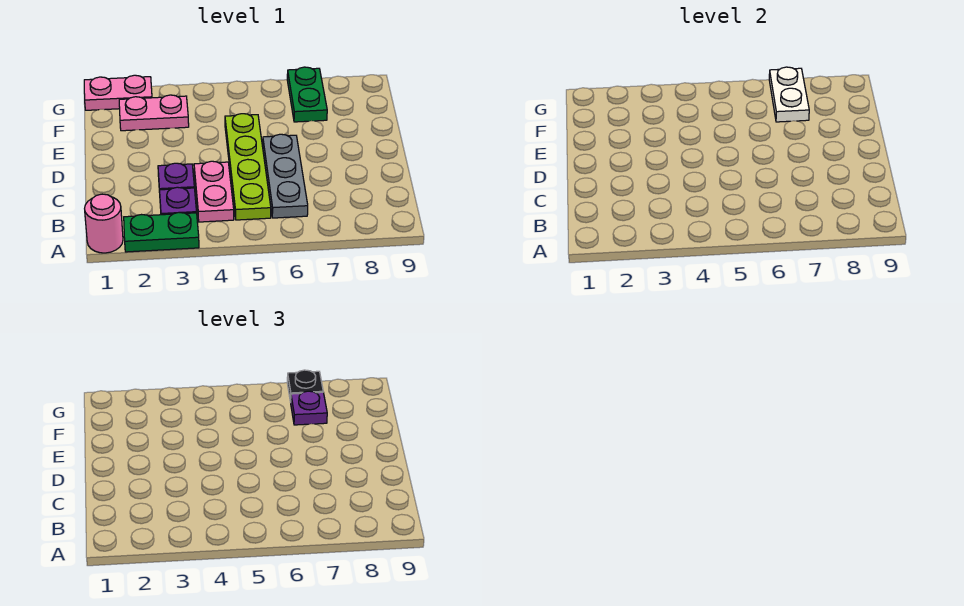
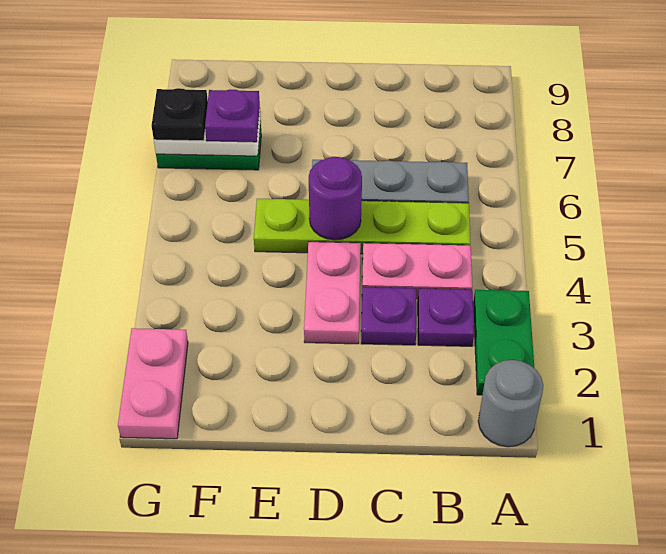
pink 1x1 round brick [85,194,123,253] -> grey 1x1 round brick [478,360,543,447]
none -> purple 1x1 round brick [309,157,362,240]
pink 1x2 plate [119,95,189,131] -> pink 1x2 plate moved to [304,242,361,344]

